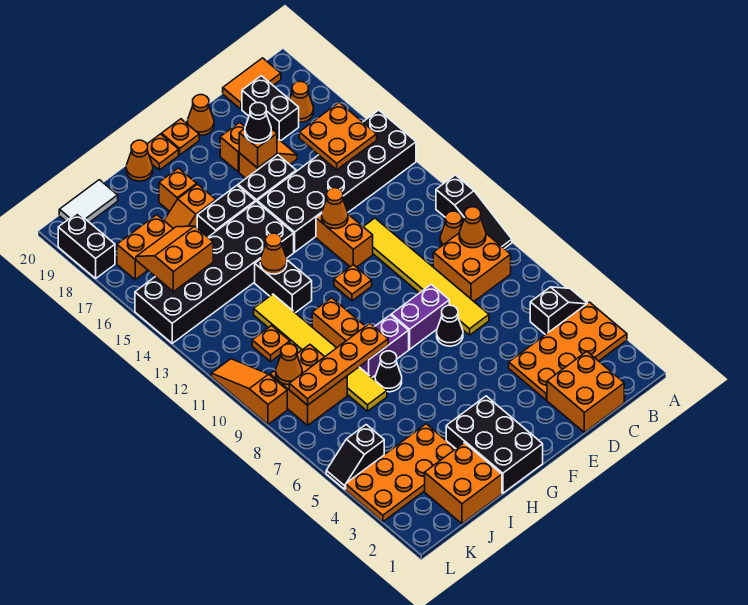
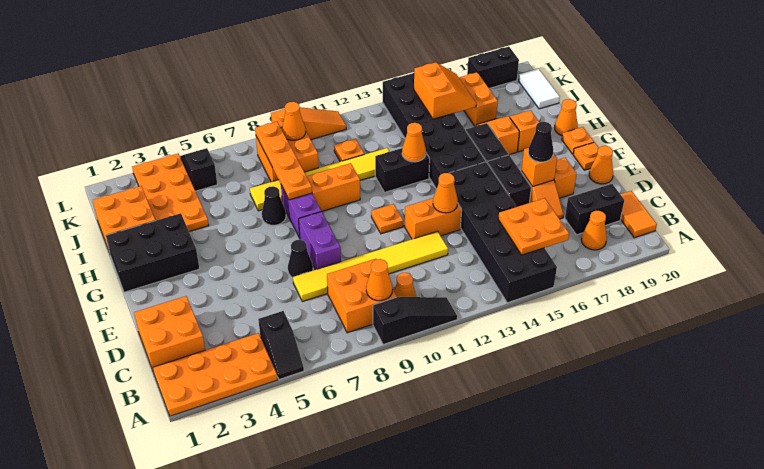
orange 2x4 plate [509,302,627,400] -> orange 2x4 plate turned to [153,333,277,416]
black 1x3 slope [436,175,512,248] -> black 1x3 slope turned to [373,297,457,345]

